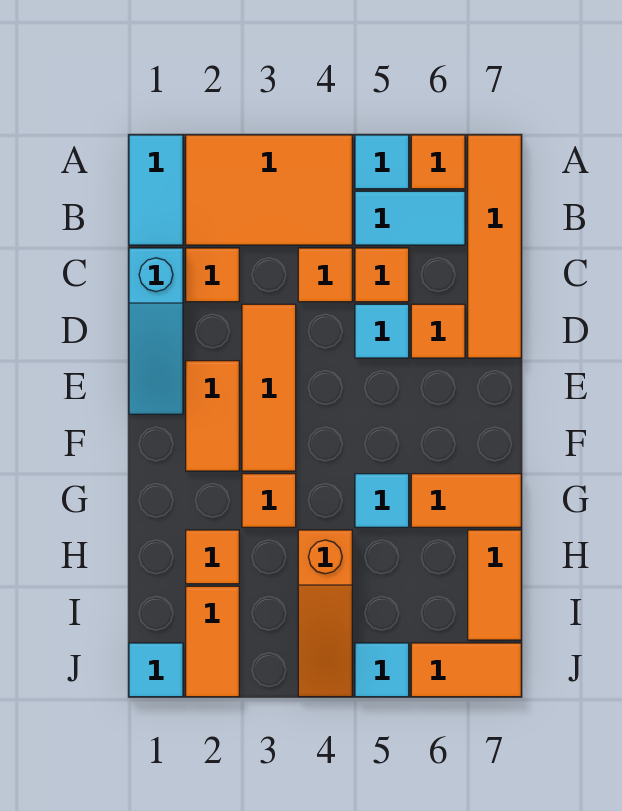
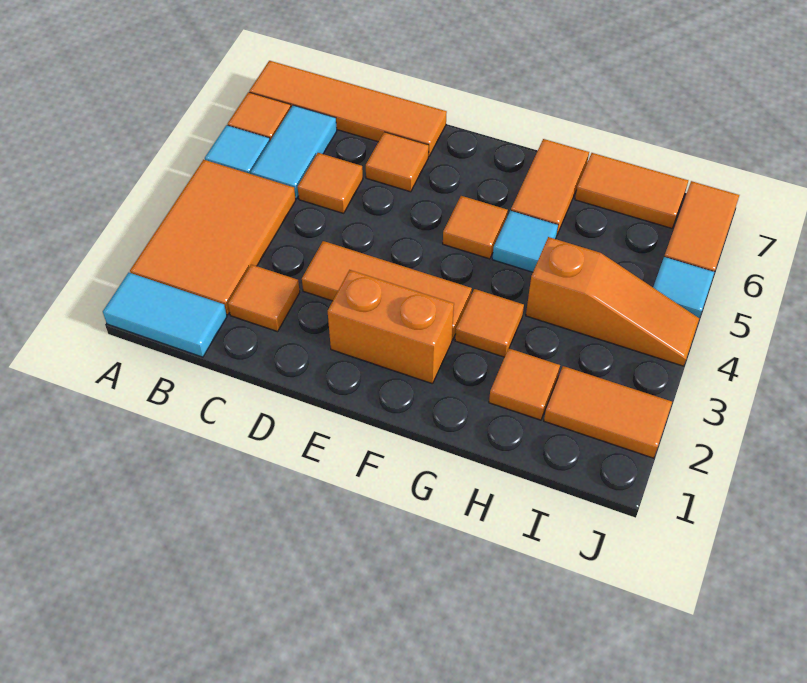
cyan 1x3 slope [129,248,183,414] -> none
orange 1x1 tile [298,248,352,302] -> orange 1x1 tile moved to [443,196,508,259]
cyan 1x1 tile [355,304,409,358] -> none
orange 1x2 tile [186,361,239,471] -> orange 1x2 brick [328,270,454,384]
cyan 1x1 tile [129,643,183,697] -> none

